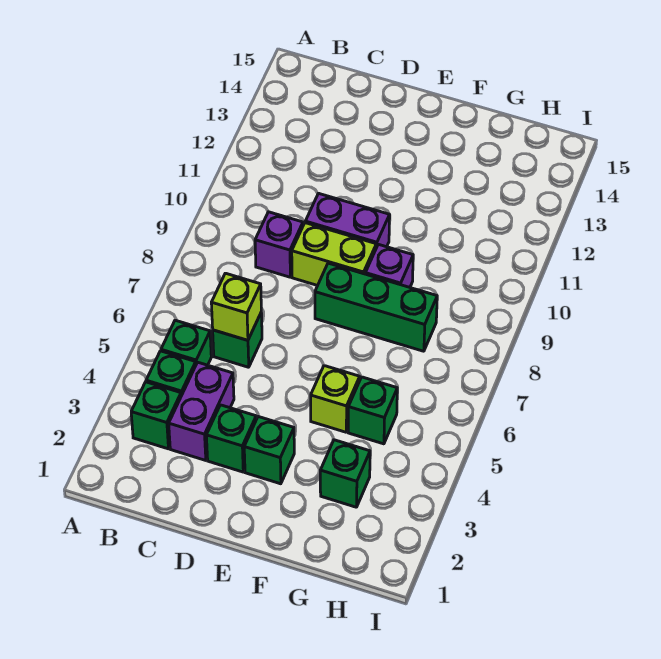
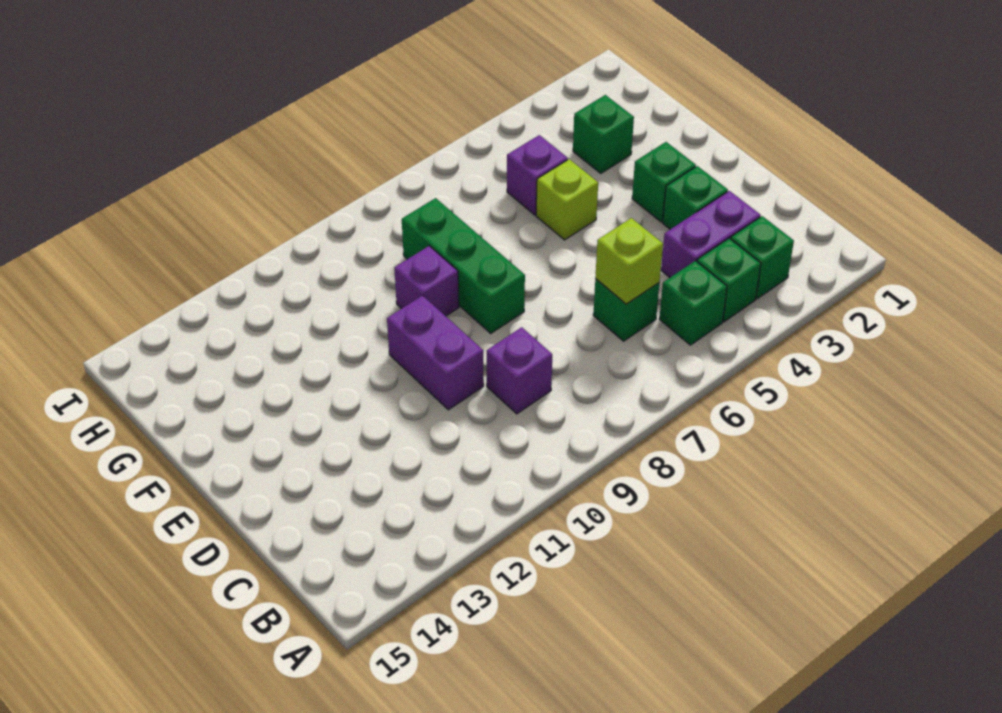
lime 1x2 brick [292,223,376,286] -> none
green 1x1 brick [348,377,397,444] -> purple 1x1 brick [507,135,568,215]

